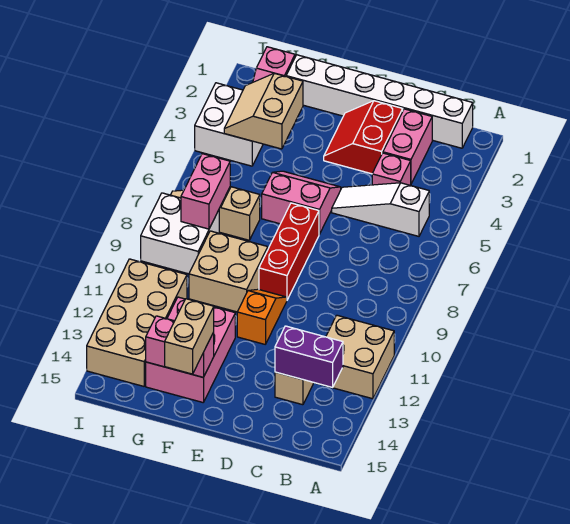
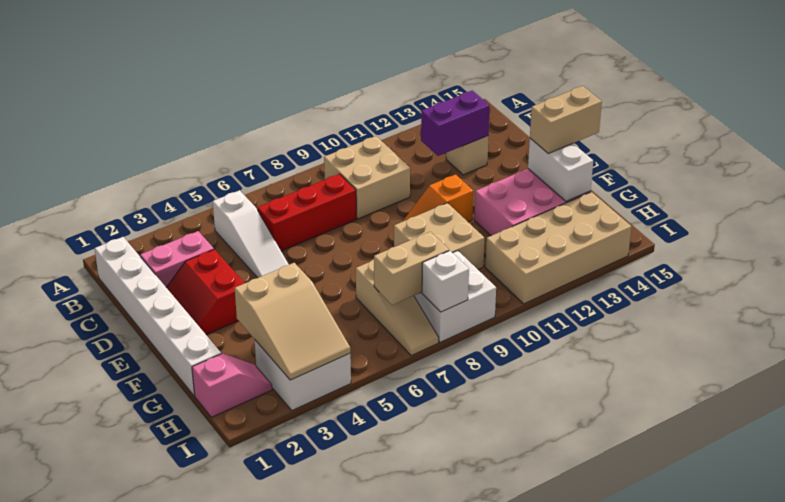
tan 2x2 brick [324,315,394,399] -> tan 2x2 brick moved to [324,136,410,219]
purple 1x2 brick [275,326,343,387] -> purple 1x2 brick turned to [421,90,490,156]
pink 1x1 brick [372,153,411,185] -> none
red 2x2 slope [324,101,403,174] -> red 2x2 slope turned to [166,249,245,335]
pink 2x2 slope [262,171,341,234] -> none
red 1x3 brick [259,203,319,300] -> red 1x3 brick moved to [257,174,357,251]
pink 1x2 brick [146,316,214,377] -> white 1x2 brick [528,138,593,201]
tan 2x2 slope [224,73,303,149] -> tan 2x3 slope [235,263,350,380]
pink 1x2 brick [181,154,230,229] -> tan 1x2 brick [374,232,449,305]
none -> white 1x1 brick [422,251,469,312]

